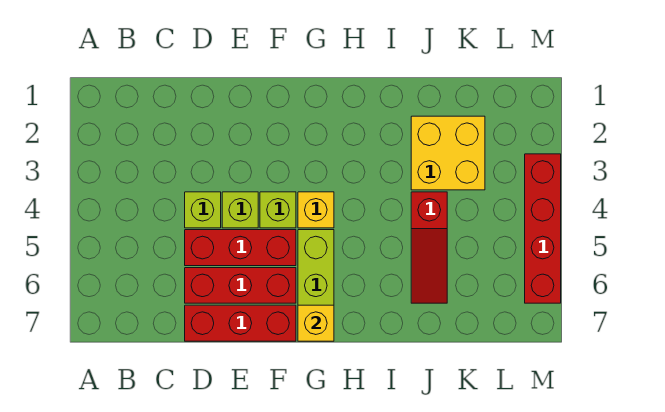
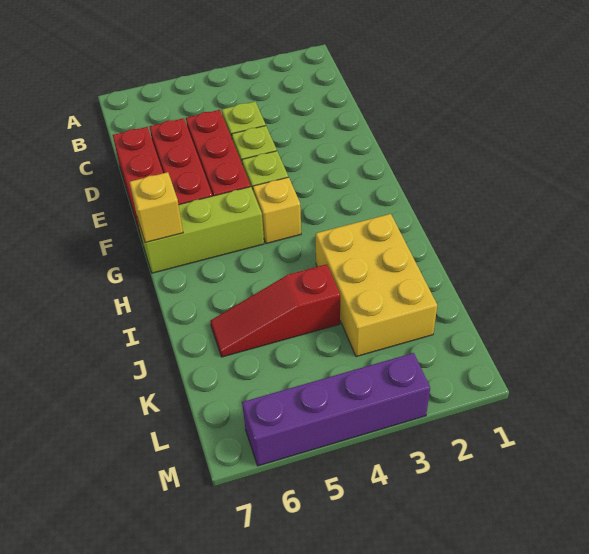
yellow 2x2 brick [411,116,485,190] -> yellow 2x3 brick [316,214,437,357]
red 1x4 brick [525,154,561,303] -> purple 1x4 brick [242,353,430,466]

